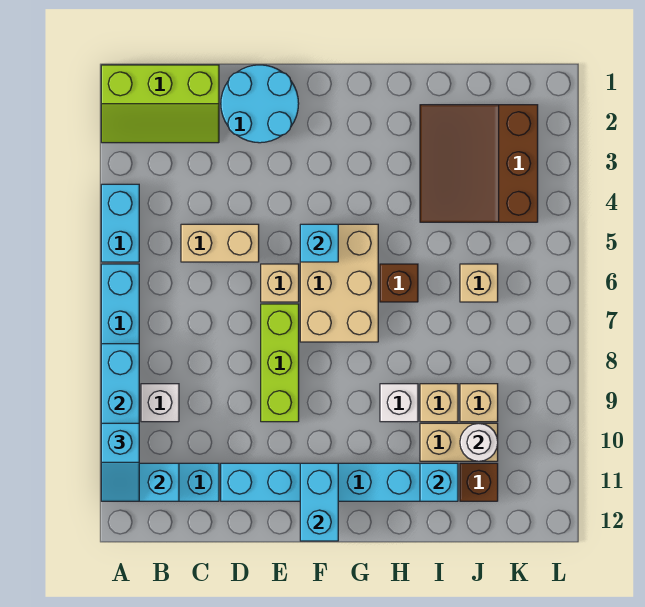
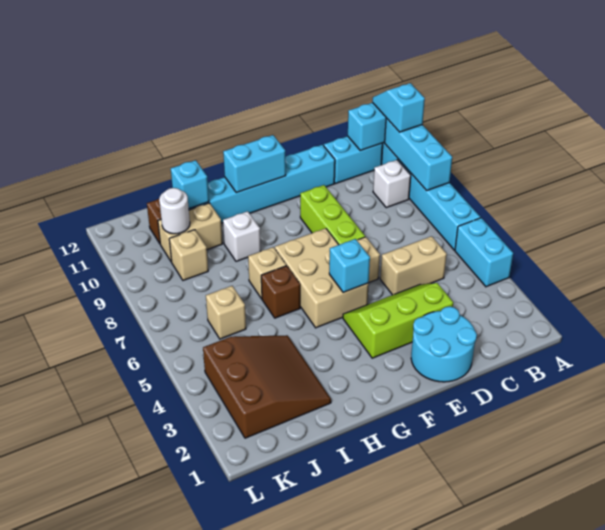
lime 2x3 slope [101,65,219,143] -> lime 2x3 slope moved to [343,283,453,358]
cyan 1x2 brick [300,463,338,541] -> cyan 1x2 brick turned to [223,135,286,193]
tan 1x1 brick [420,384,458,422] -> tan 1x1 brick moved to [248,247,286,299]

